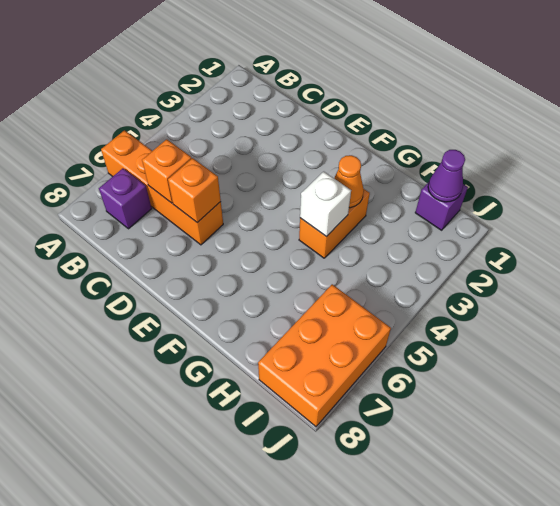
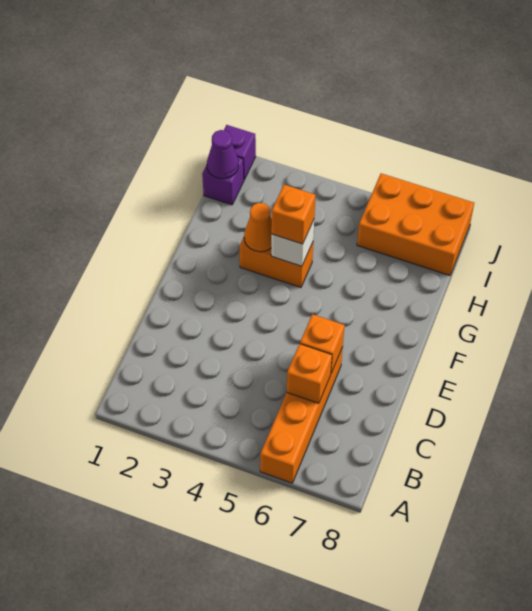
purple 1x1 brick [99,168,152,229] -> purple 1x1 brick moved to [224,125,256,180]
none -> orange 1x1 brick [271,185,315,244]

